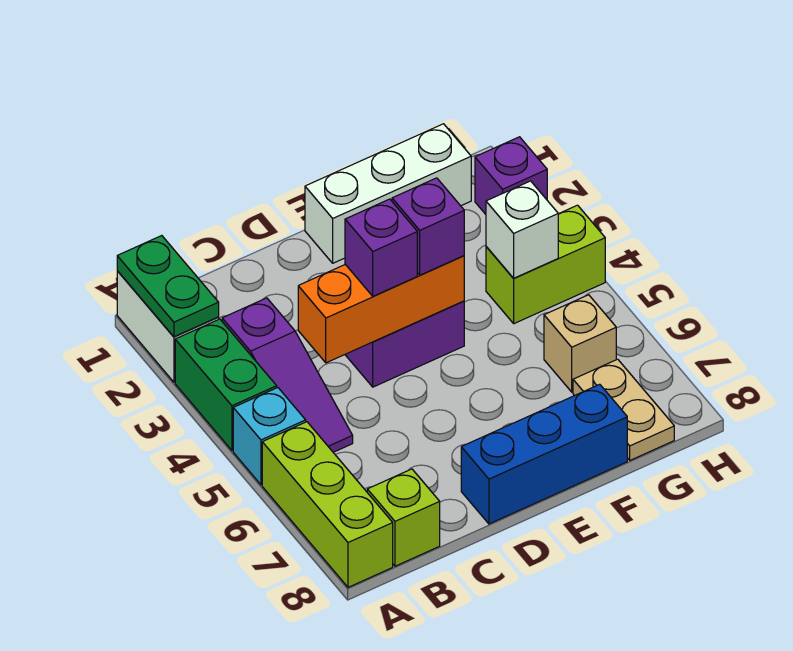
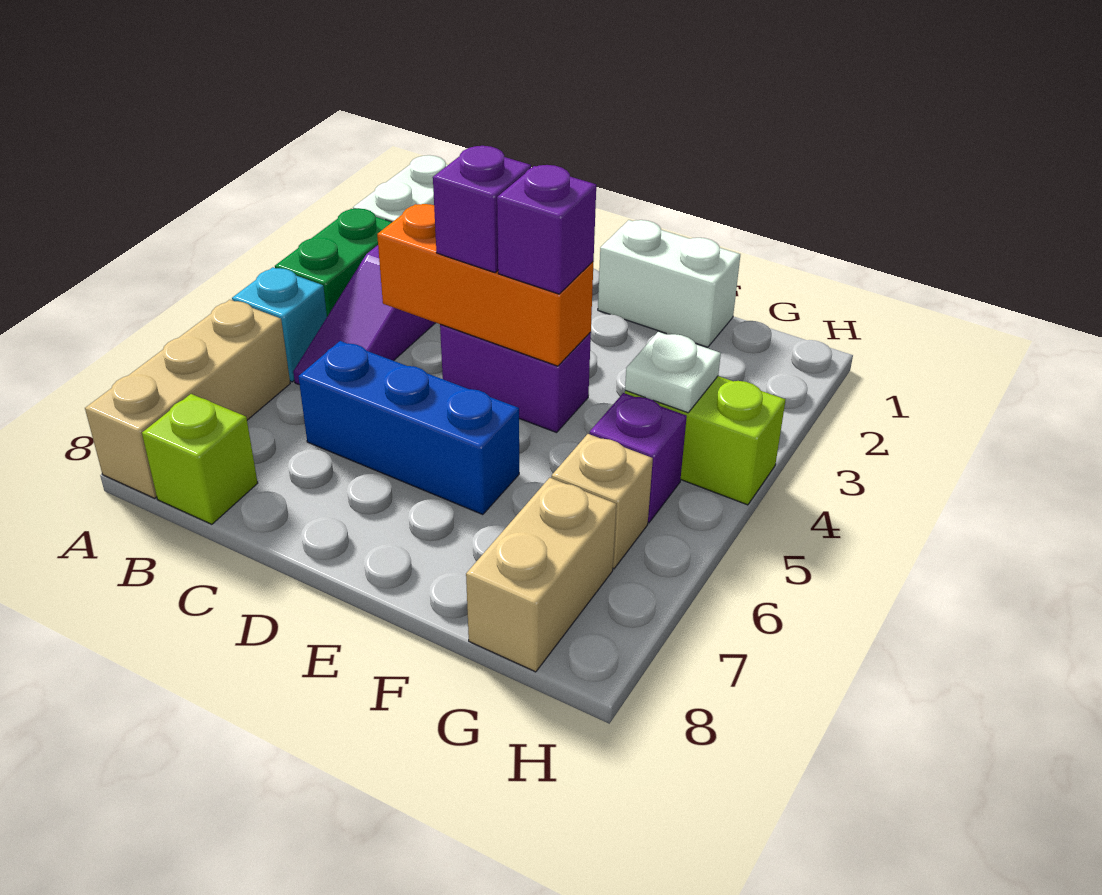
green 1x2 plate [117,236,219,337] -> none
lime 1x3 brick [262,422,393,587] -> tan 1x3 brick [85,300,290,498]
blue 1x3 brick [461,384,627,524] -> blue 1x3 brick moved to [298,341,519,515]
white 1x3 brick [305,124,471,263] -> white 1x2 brick [598,220,740,347]
white 1x1 brick [486,181,558,278] -> white 1x1 plate [625,332,721,413]
tan 1x2 plate [573,359,674,460] -> tan 1x2 brick [466,478,616,672]
purple 1x1 brick [475,137,547,214] -> purple 1x1 brick moved to [589,393,687,523]

